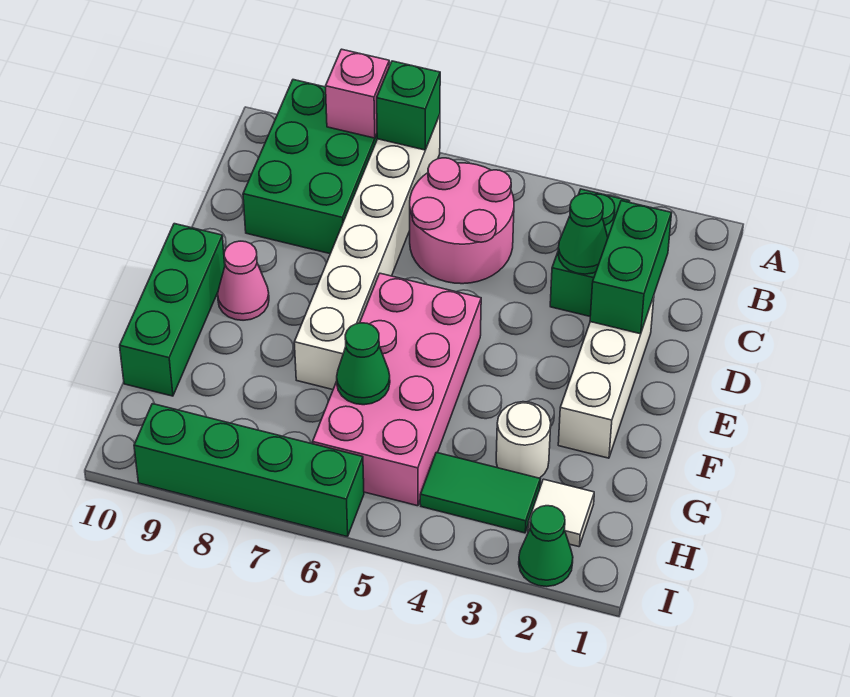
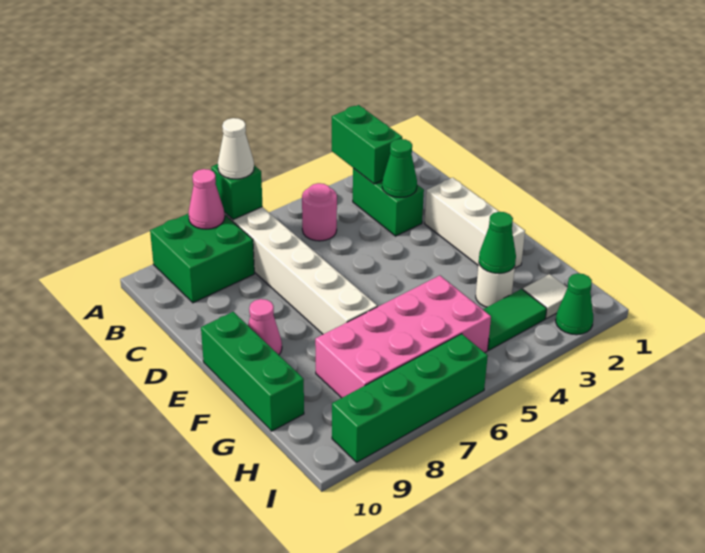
none -> white 1x1 cone [218,118,254,179]
green 2x3 brick [243,80,377,254] -> green 2x2 brick [150,213,254,303]
pink 1x1 brick [326,49,389,138] -> pink 1x1 cone [189,169,225,229]
pink 2x2 round brick [410,158,514,284] -> pink 1x1 round brick [302,183,337,241]
green 1x2 brick [590,201,671,334] -> green 1x2 brick moved to [332,105,402,184]
pink 2x4 brick [313,273,481,506] -> pink 2x4 brick turned to [315,276,491,398]
green 1x1 cone [337,323,390,405] -> green 1x1 cone moved to [479,212,516,274]

